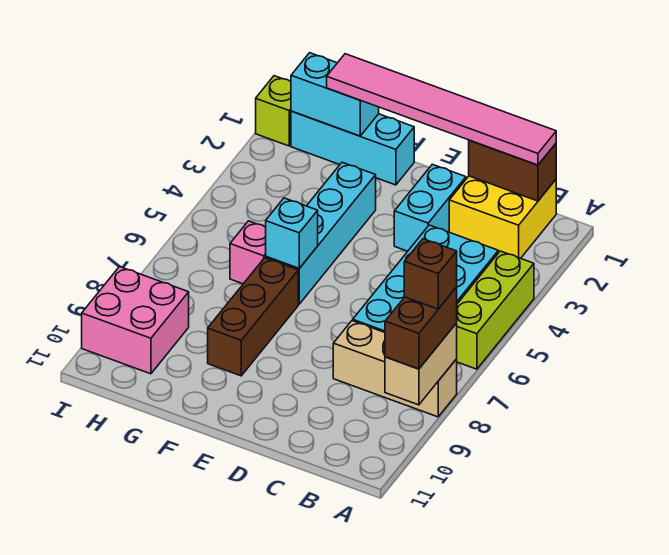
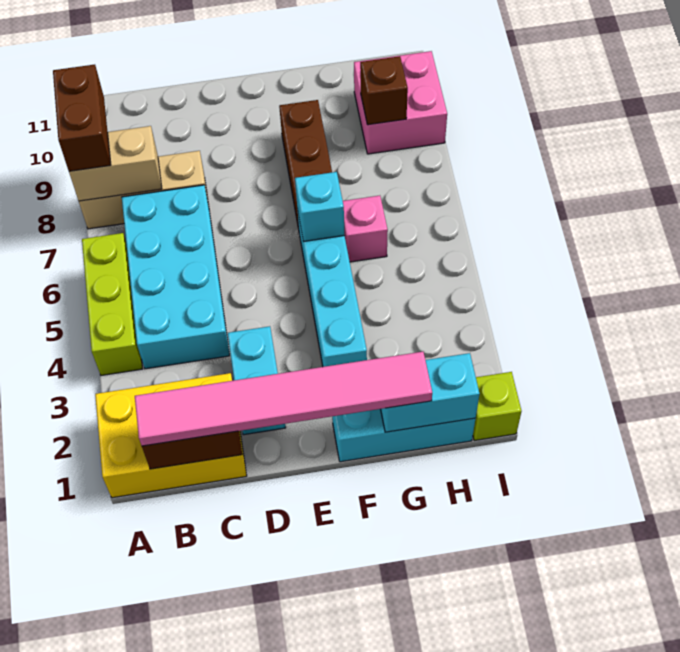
tan 1x2 brick [385,323,457,405] -> tan 1x2 brick turned to [69,126,162,201]
brown 1x1 brick [404,239,457,309] -> brown 1x1 brick moved to [360,56,408,125]
yellow 2x2 brick [449,176,556,258] -> yellow 2x3 brick [95,373,247,498]

